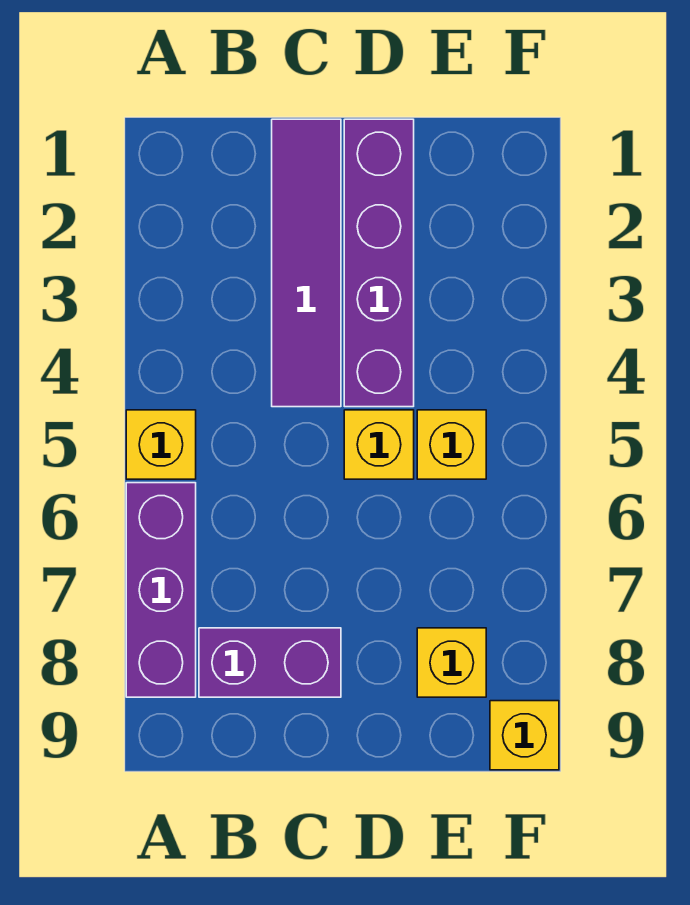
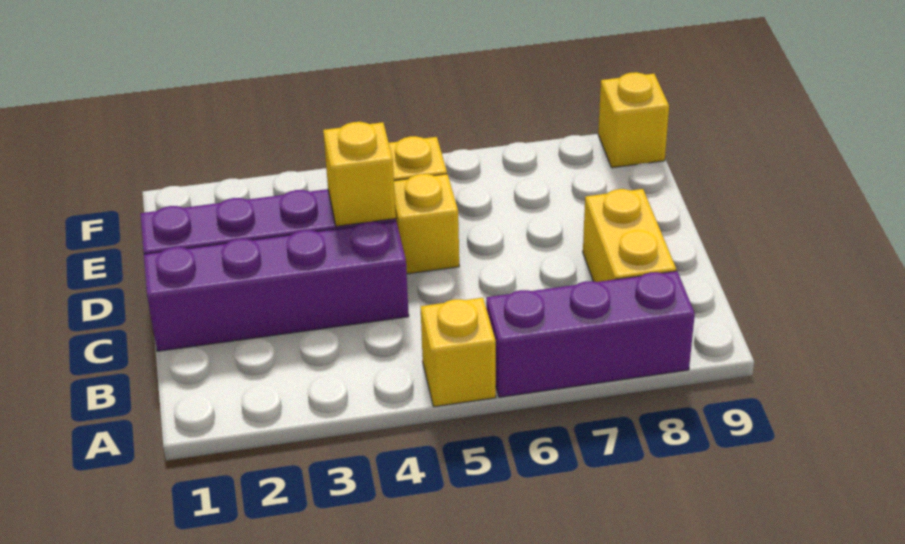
purple 1x2 brick [199,628,341,697] -> yellow 1x2 brick [583,189,676,282]
purple 1x4 tile [272,119,341,407] -> purple 1x4 brick [144,221,409,351]
yellow 1x1 brick [417,628,486,697] -> yellow 1x1 brick moved to [323,122,396,226]

